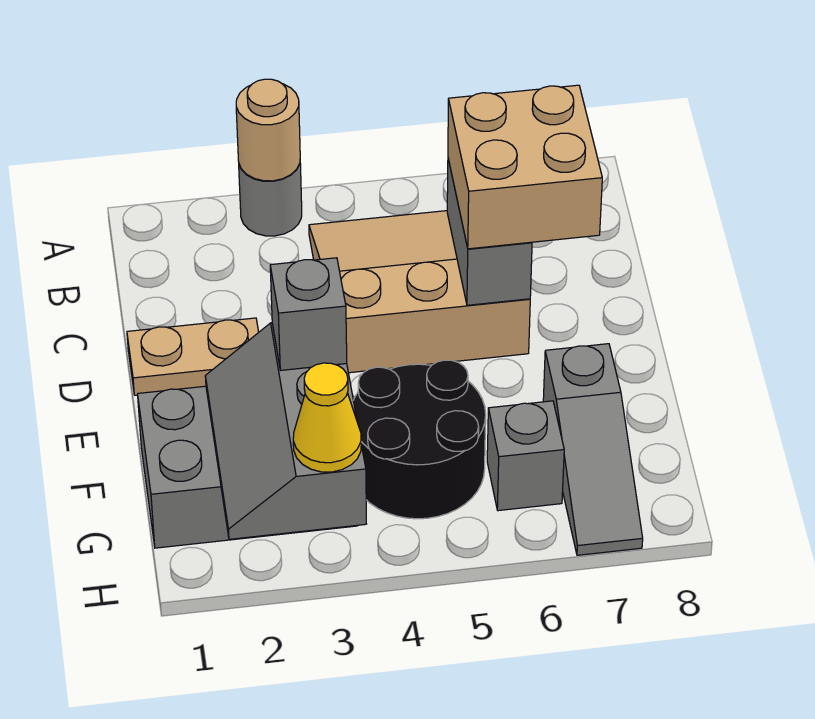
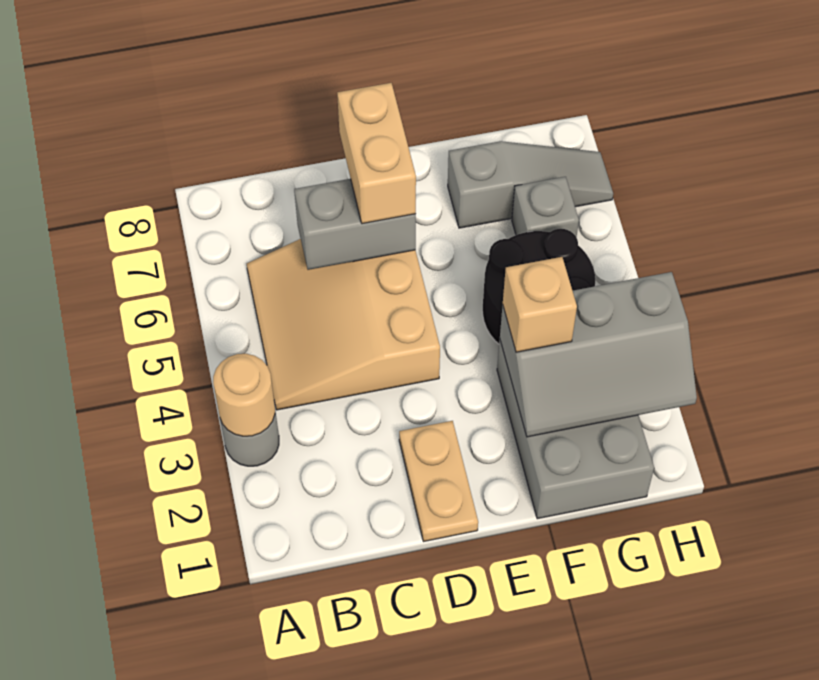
tan 2x2 brick [448,85,602,249] -> tan 1x2 brick [337,83,416,224]
grey 1x1 brick [270,258,347,370] -> tan 1x1 brick [503,257,577,352]
yellow 1x1 cone [293,363,361,472] -> none

